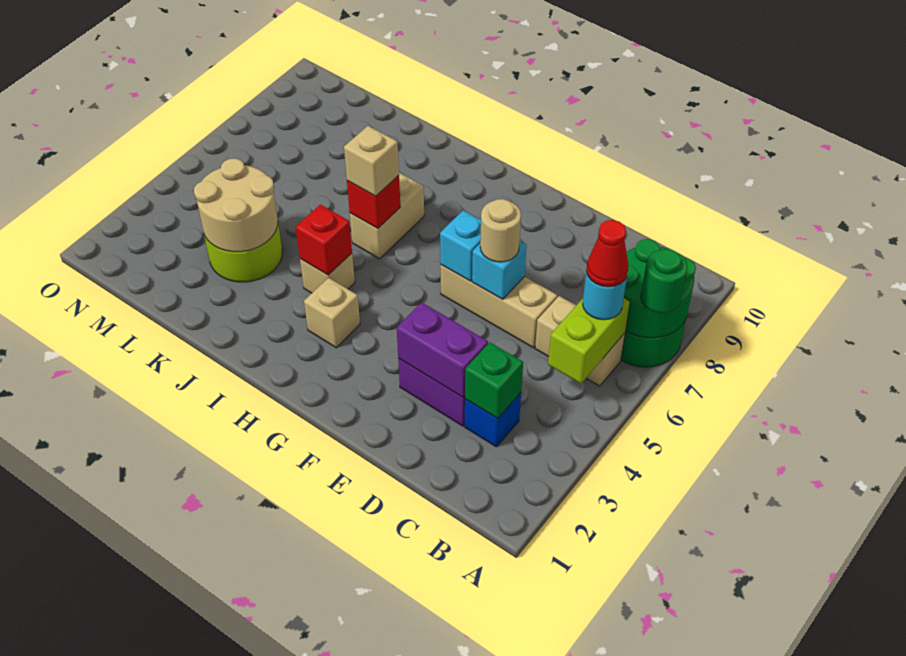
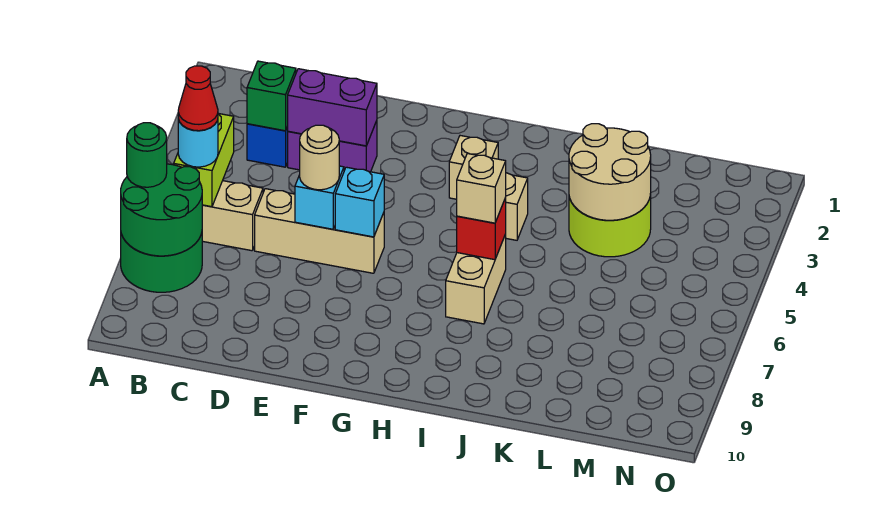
red 1x1 brick [296,205,352,275] -> none

